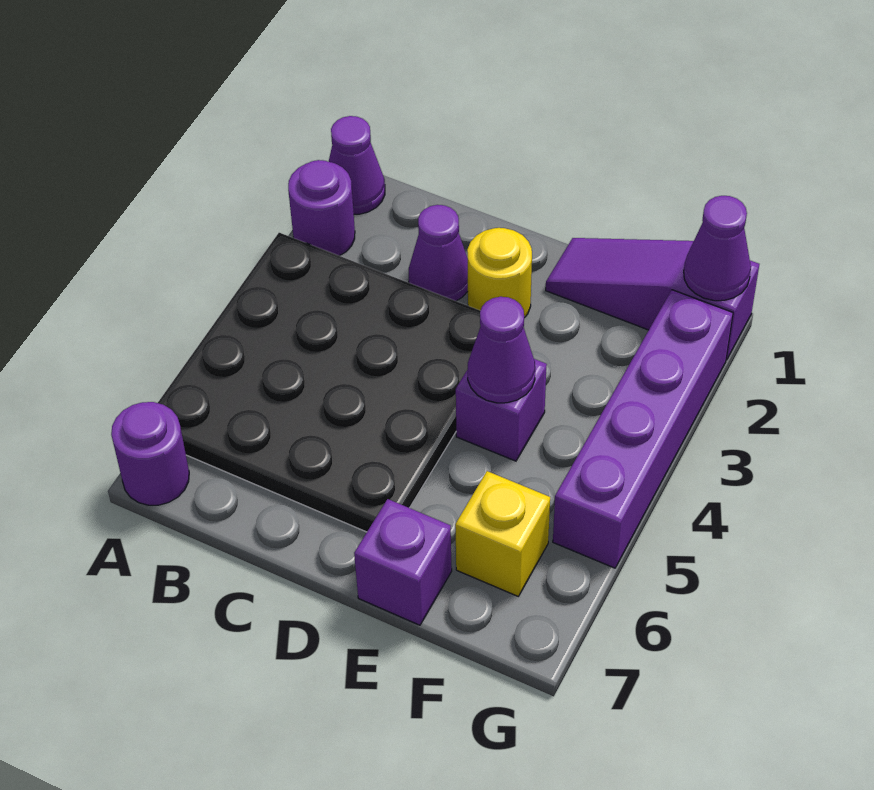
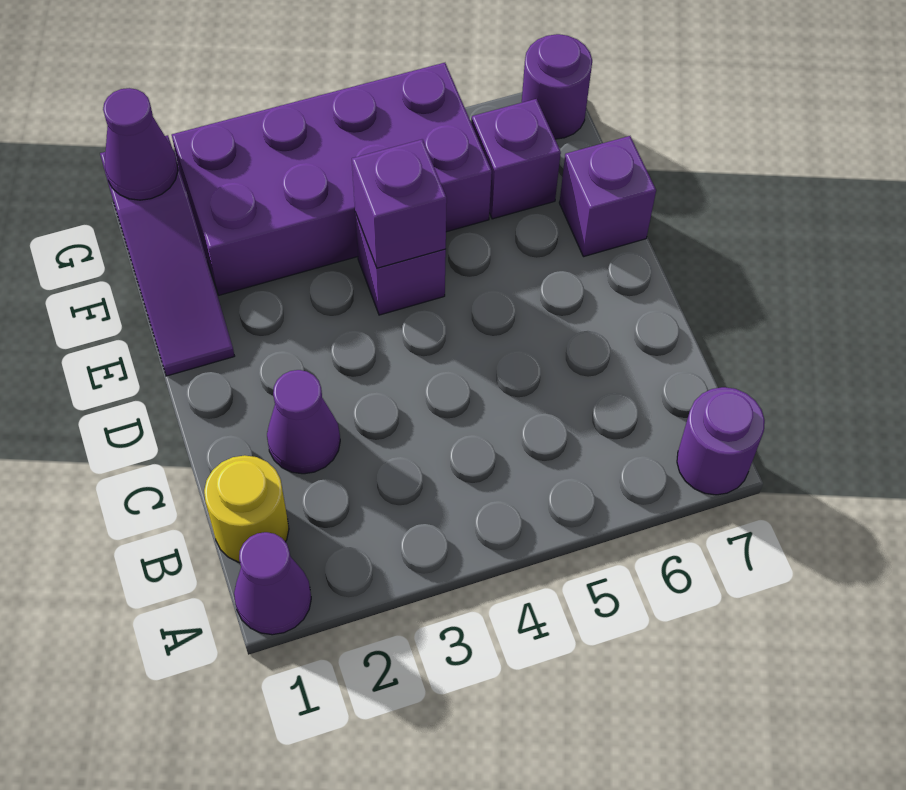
purple 1x1 round brick [288,160,355,256] -> purple 1x1 round brick moved to [522,34,592,139]
black 4x4 plate [158,233,480,532] -> none
yellow 1x1 round brick [467,228,532,318] -> yellow 1x1 round brick moved to [204,455,289,562]
purple 1x1 cone [468,297,535,403] -> purple 1x1 brick [352,139,447,268]
yellow 1x1 brick [455,471,550,596] -> purple 1x1 brick [472,99,561,219]
purple 1x4 brick [553,290,733,568] -> purple 2x4 brick [172,63,492,295]

